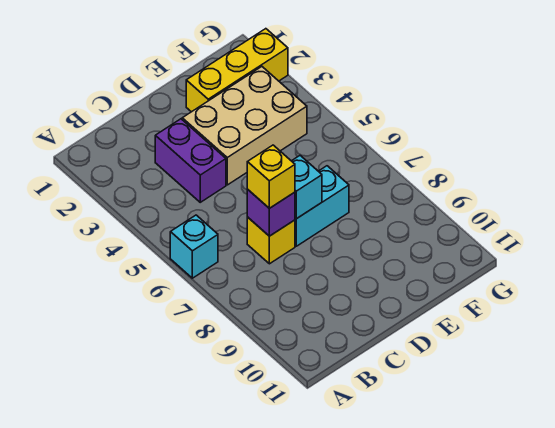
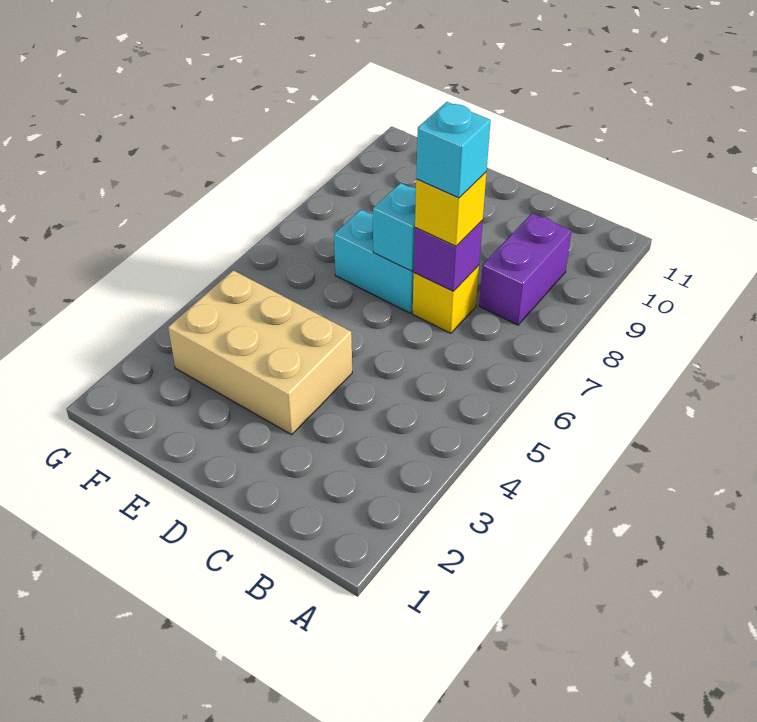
cyan 1x1 brick [170,215,218,278] -> cyan 1x1 brick moved to [416,102,491,198]
purple 1x2 brick [155,119,226,202] -> purple 1x2 brick moved to [479,213,571,325]
yellow 1x3 brick [186,29,288,112] -> none

